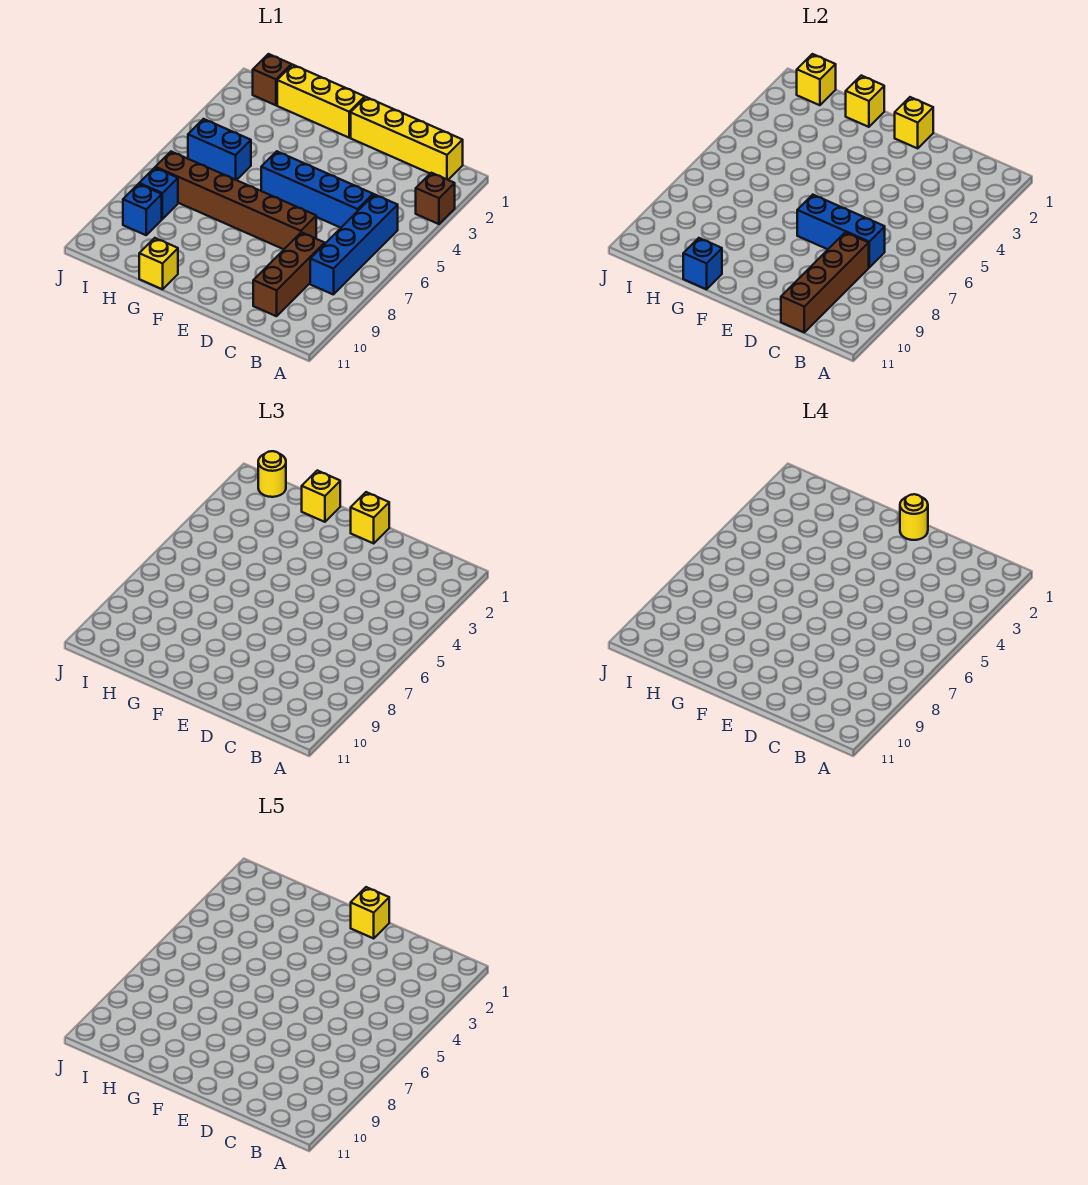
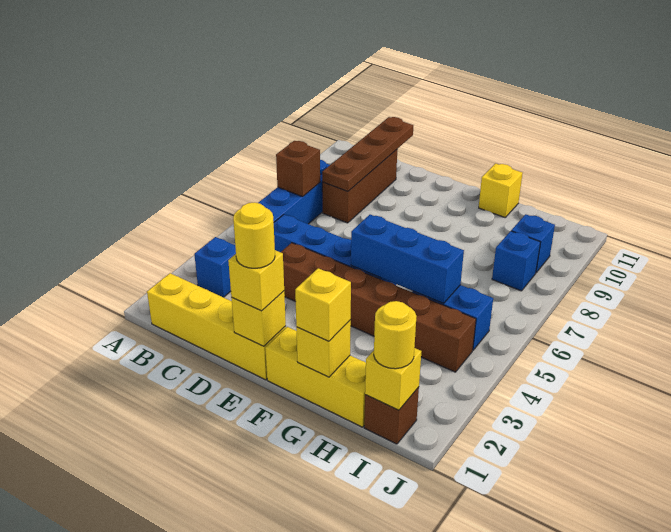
brown 1x1 brick [416,173,455,224] -> brown 1x1 brick moved to [276,141,320,197]
blue 1x3 brick [797,195,885,267] -> blue 1x3 brick moved to [351,215,464,303]
brown 1x4 brick [781,232,869,332] -> brown 1x4 plate [322,117,413,192]
brown 1x6 brick [155,152,316,249] -> brown 1x6 brick moved to [281,243,476,372]
yellow 1x1 brick [351,887,389,938] -> none
blue 1x1 brick [683,238,722,289] -> blue 1x1 brick moved to [194,237,236,297]

